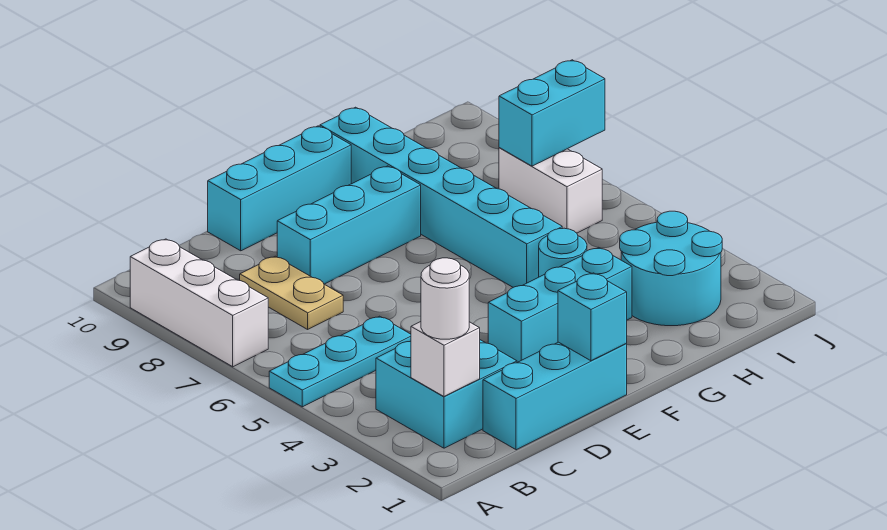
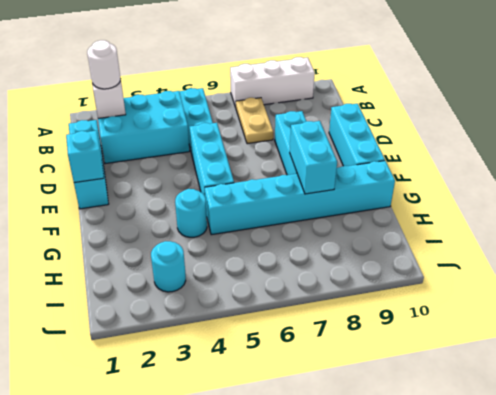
cyan 2x2 brick [376,340,517,448] -> cyan 2x3 brick [98,91,190,164]
tan 1x2 plate [240,256,343,329] -> tan 1x2 plate turned to [236,98,273,144]
cyan 1x3 brick [488,247,632,362] -> cyan 1x3 brick moved to [190,123,234,195]
cyan 2x2 round brick [620,211,722,326] -> cyan 1x1 round brick [151,241,186,292]
white 1x2 brick [499,148,602,233] -> none
cyan 1x2 brick [499,60,605,166] -> cyan 1x2 brick moved to [290,121,337,194]

